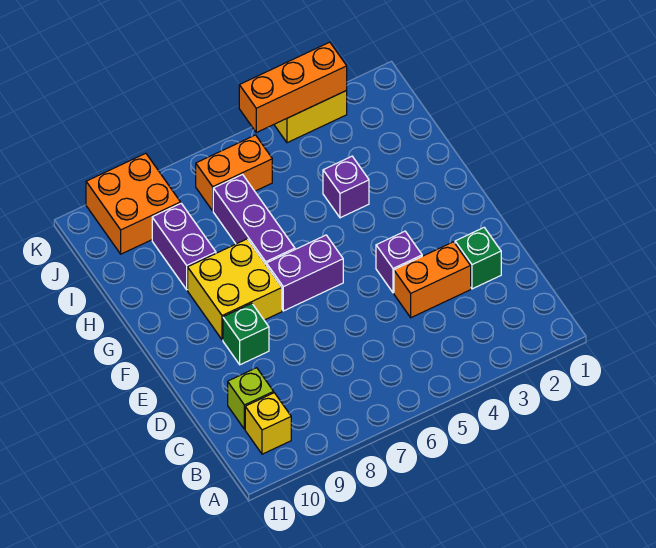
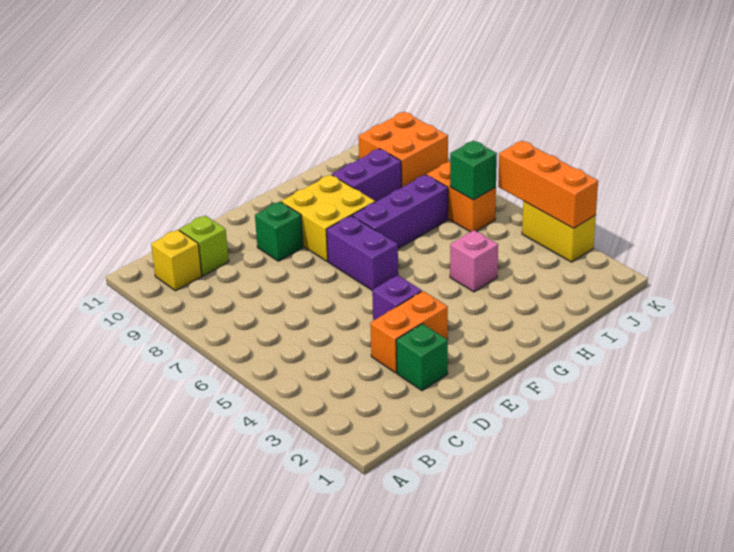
orange 1x2 brick [394,242,471,318] -> orange 1x2 brick turned to [370,291,448,373]
purple 1x1 brick [323,156,369,218] -> pink 1x1 brick [450,230,498,292]
none -> green 1x1 brick [450,141,497,200]

